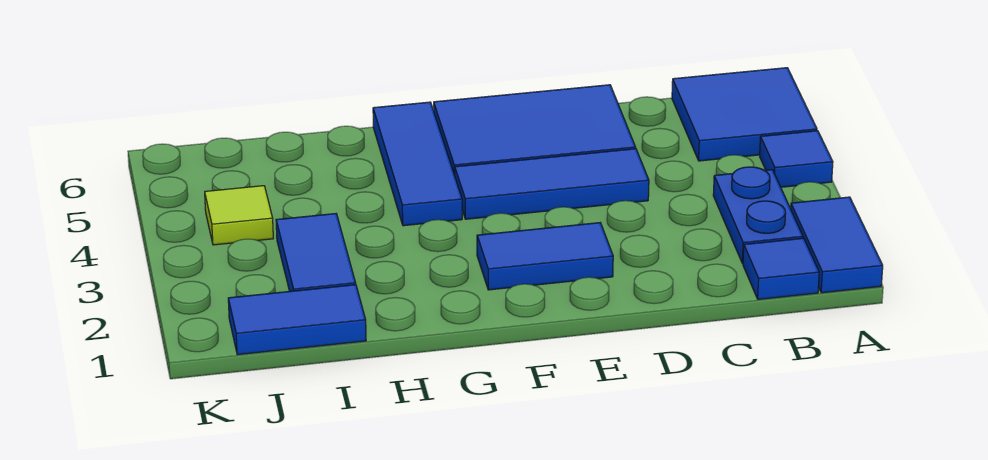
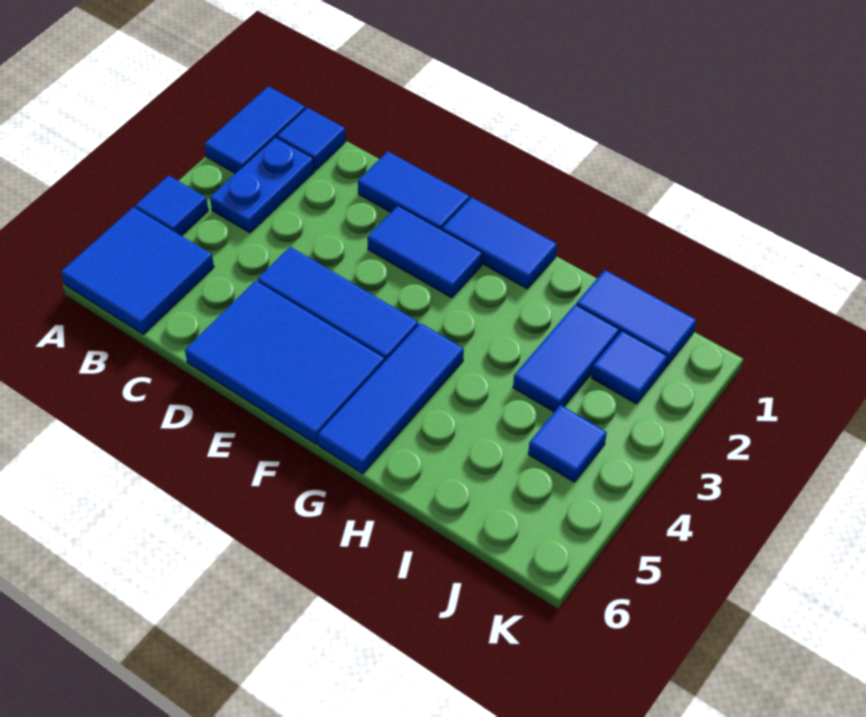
none -> blue 1x2 tile [358,151,469,230]
none -> blue 1x2 tile [442,197,557,289]
none -> blue 1x1 tile [591,331,667,404]
lime 1x1 tile [205,186,273,245] -> blue 1x1 tile [528,405,607,482]

